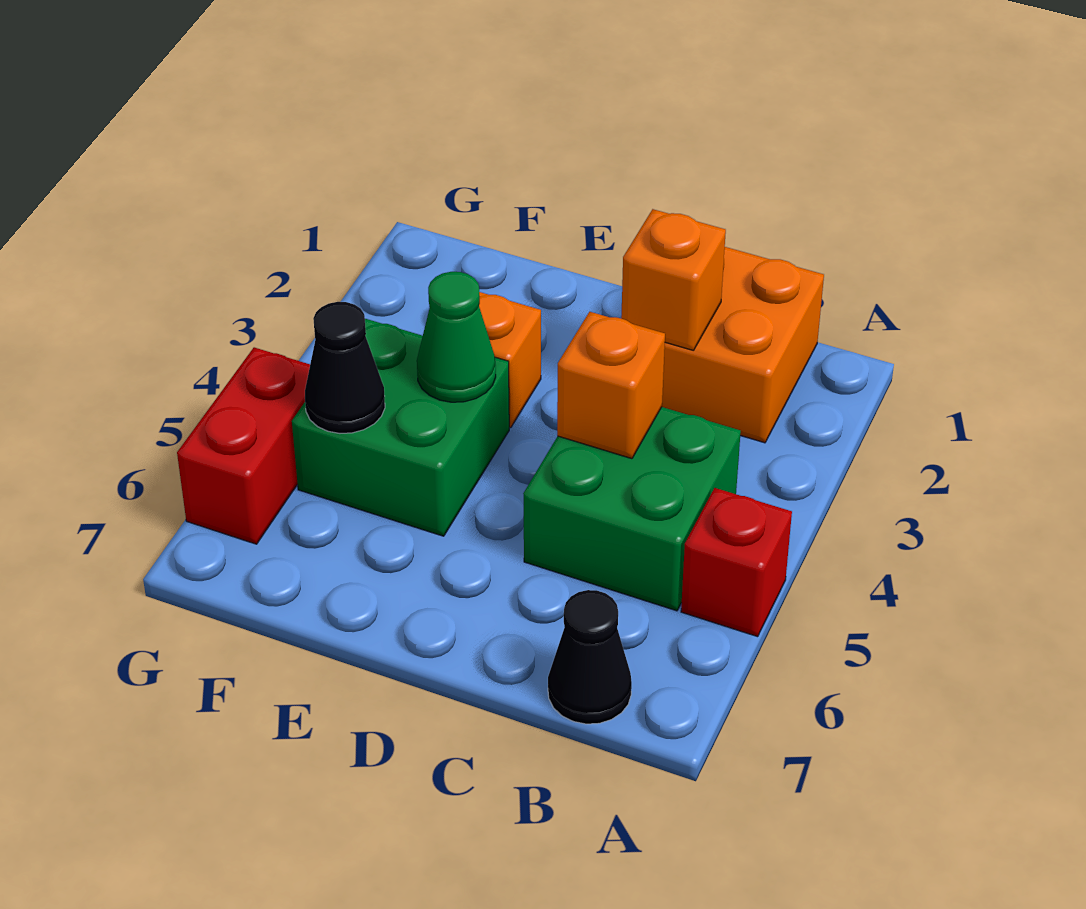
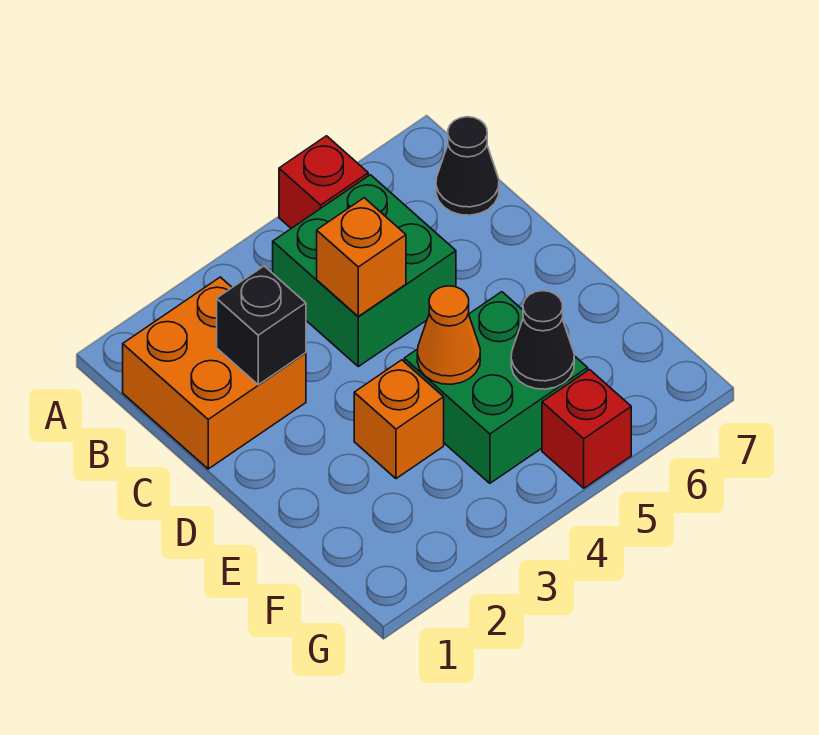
orange 1x1 brick [621,209,726,351] -> black 1x1 brick [217,266,306,385]
green 1x1 cone [417,272,496,402] -> orange 1x1 cone [417,286,480,384]
red 1x2 brick [177,347,310,544] -> red 1x1 brick [542,370,631,488]

